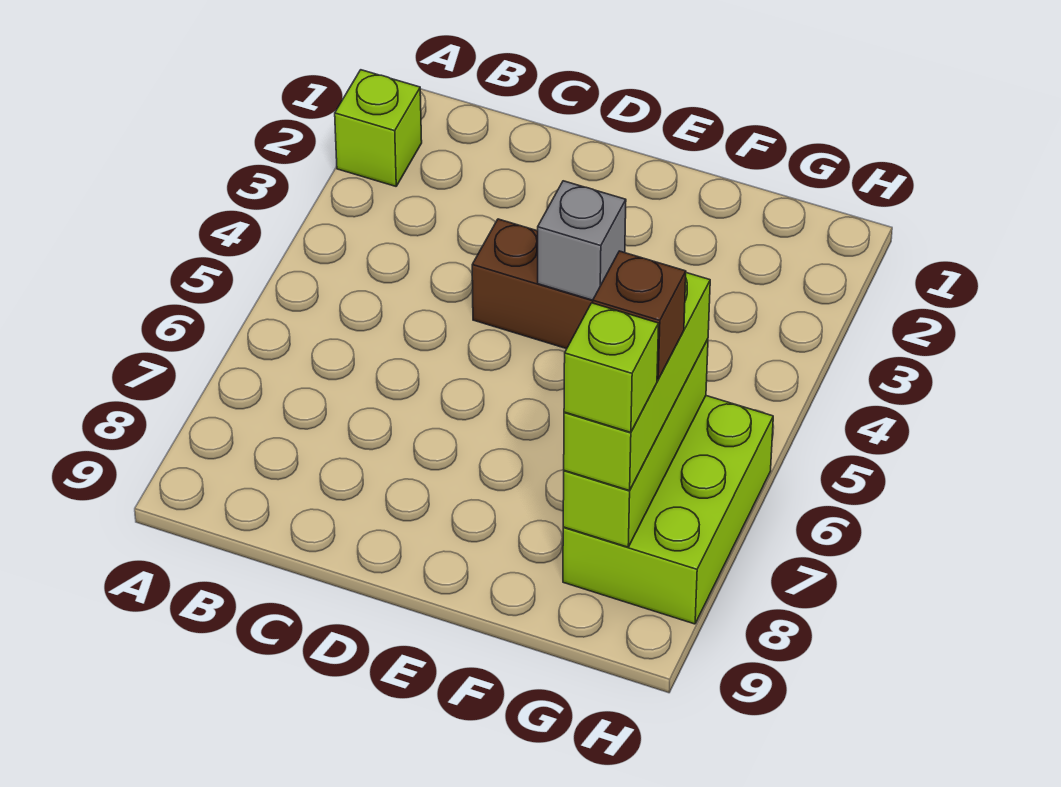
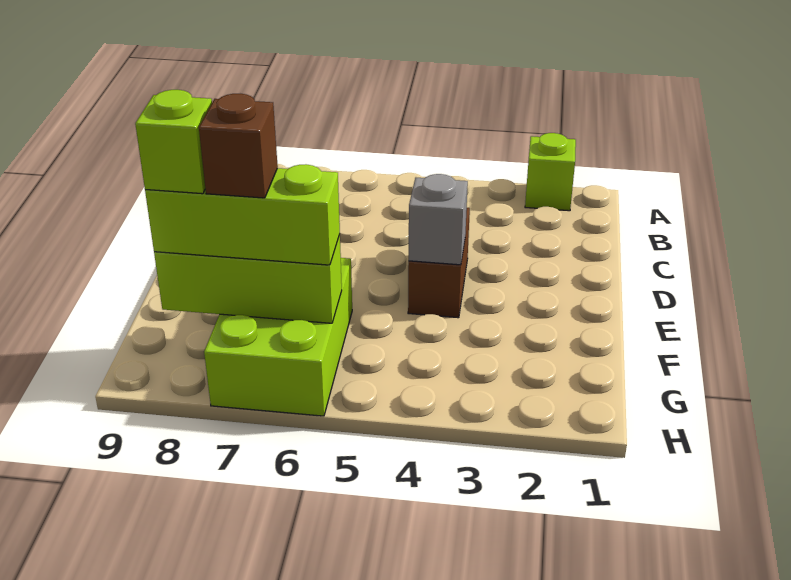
lime 2x3 brick [563,396,773,624] -> lime 2x3 brick turned to [204,258,352,416]

